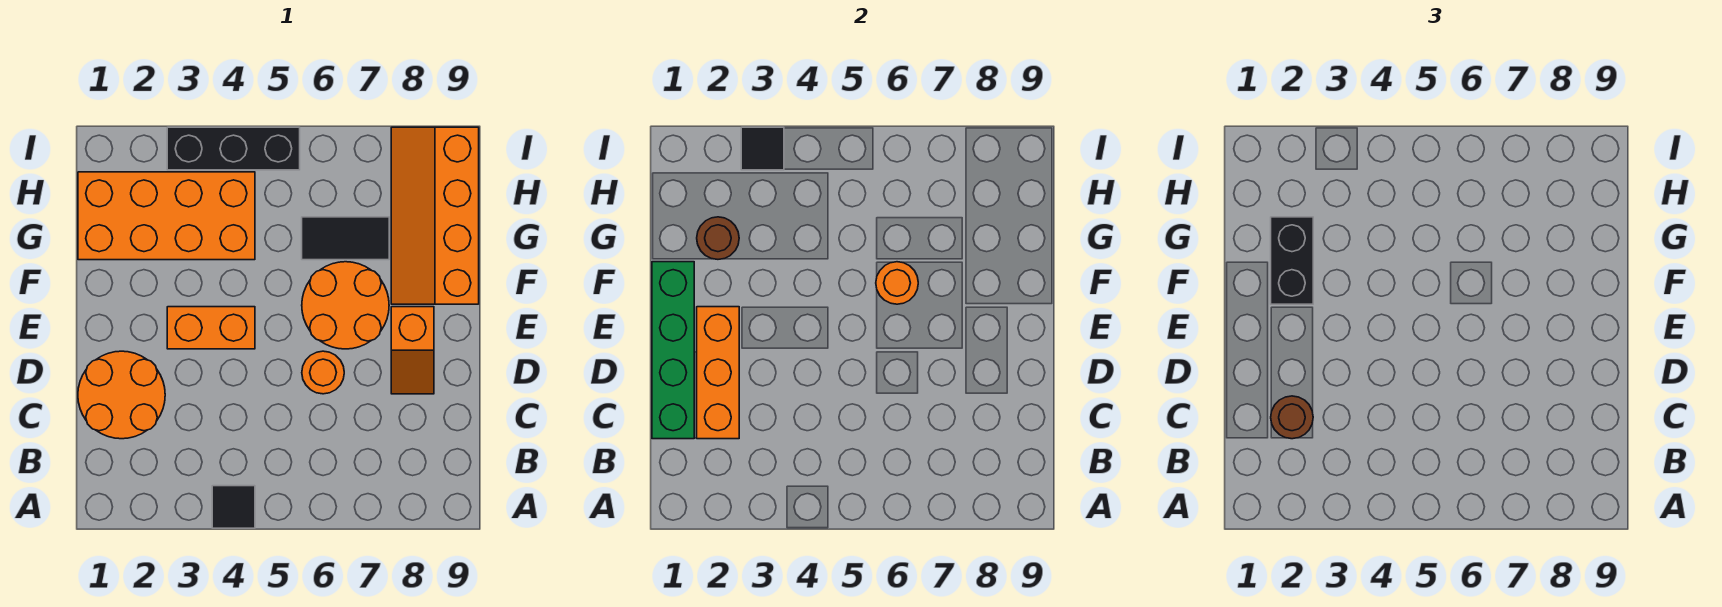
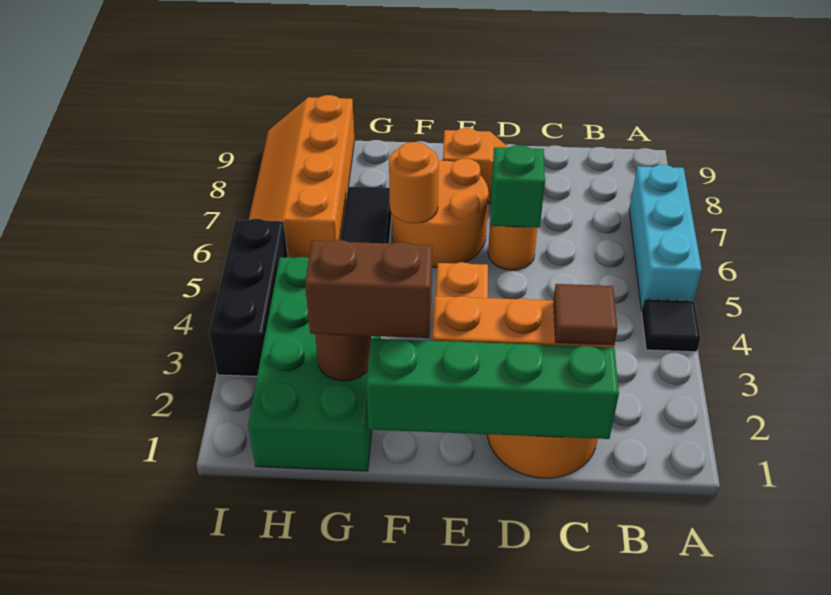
none -> cyan 1x3 brick [629,165,702,311]
brown 1x1 round brick [1271,396,1313,439] -> brown 1x1 tile [553,284,618,345]
none -> green 1x1 brick [491,145,545,228]
black 1x2 brick [1271,217,1313,304] -> brown 1x2 brick [305,240,432,338]
orange 2x4 slope [391,127,479,304] -> orange 2x4 slope turned to [249,95,355,258]
orange 2x4 brick [78,172,255,260] -> green 2x4 brick [248,257,380,471]
black 1x1 tile [741,127,784,170] -> none

